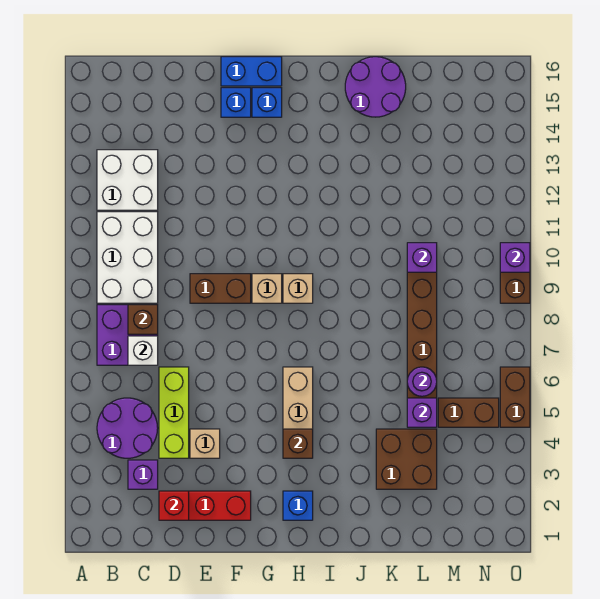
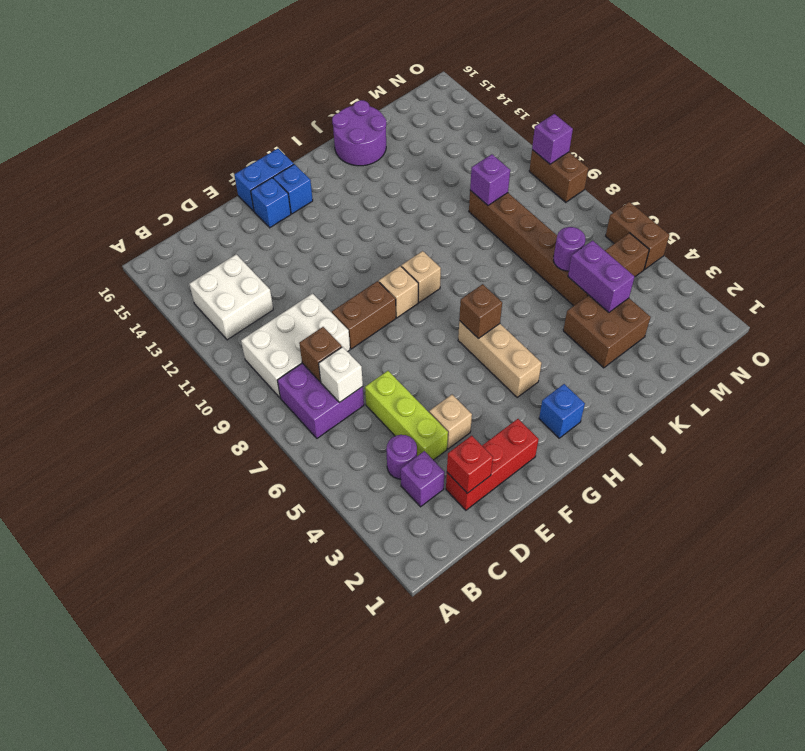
purple 2x2 round brick [97,398,158,458] -> purple 1x1 round brick [386,435,417,479]
white 2x3 brick [97,212,158,303] -> white 2x3 brick turned to [241,294,350,398]
brown 1x1 brick [283,429,313,458] -> brown 1x1 brick moved to [459,284,502,338]
purple 1x1 brick [407,398,437,427] -> purple 1x2 brick [568,241,635,313]

